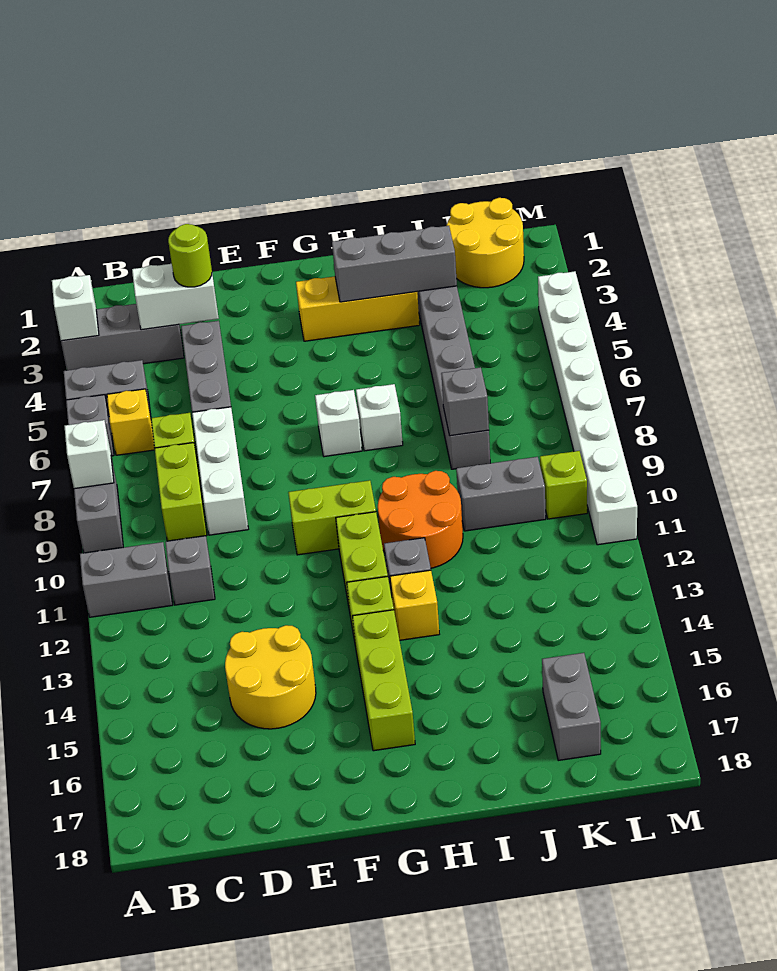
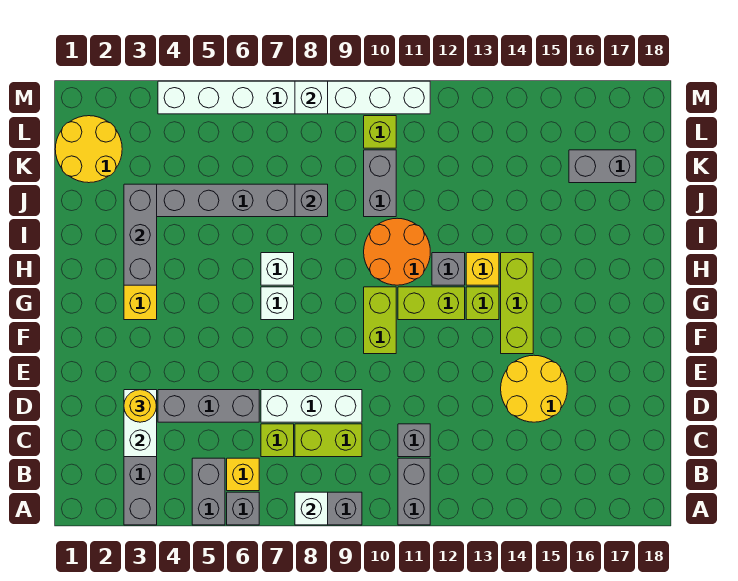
white 1x1 brick [52,275,99,341] -> white 1x1 brick moved to [295,81,328,114]
lime 1x1 round brick [168,224,212,287] -> yellow 1x1 round brick [124,390,156,422]
lime 1x3 brick [352,610,415,751] -> lime 1x3 brick turned to [501,253,533,354]

